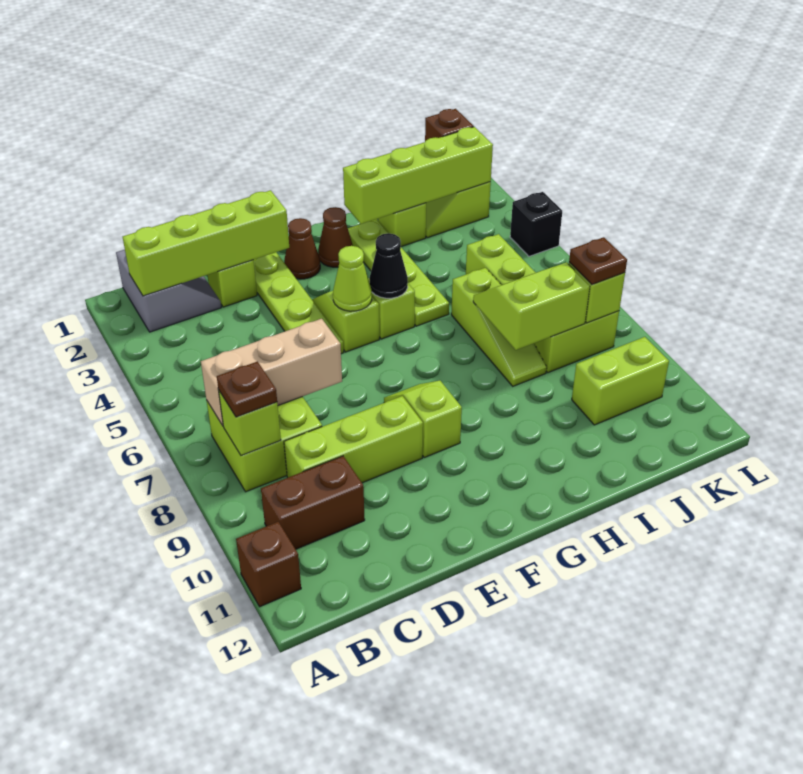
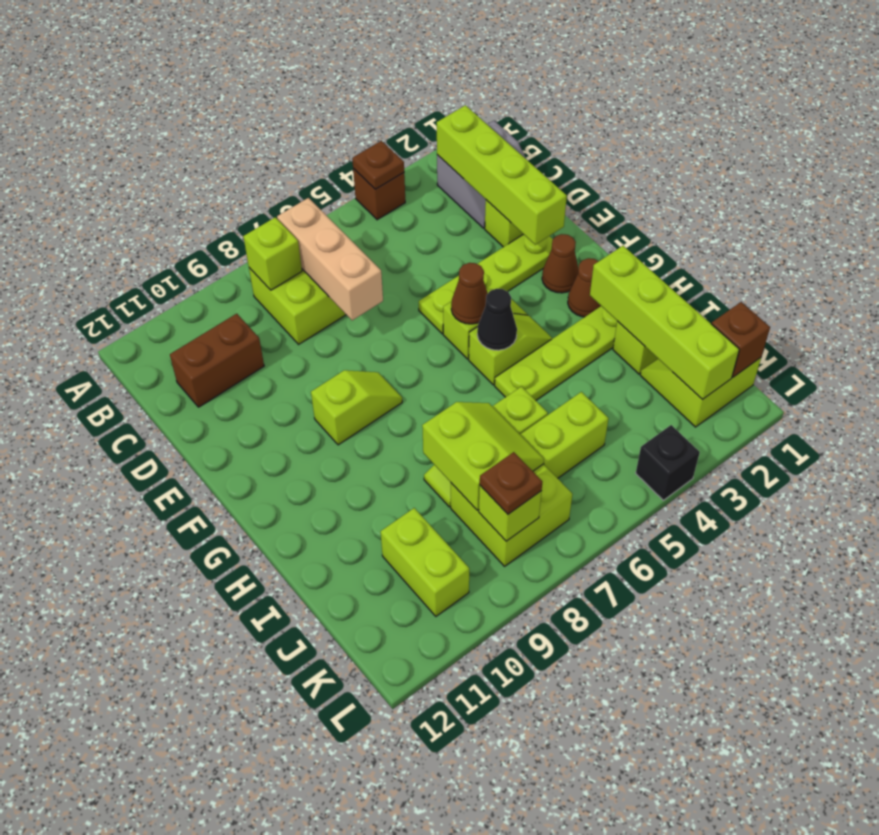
brown 1x1 brick [236,522,301,607] -> brown 1x1 brick moved to [353,169,405,220]
brown 1x1 plate [217,362,277,417] -> brown 1x1 plate moved to [352,141,404,189]
brown 1x2 brick [261,456,365,549] -> brown 1x2 brick turned to [170,314,264,407]
lime 1x3 brick [284,396,423,483] -> none
lime 1x1 cone [333,246,372,311] -> brown 1x1 cone [451,263,488,324]

